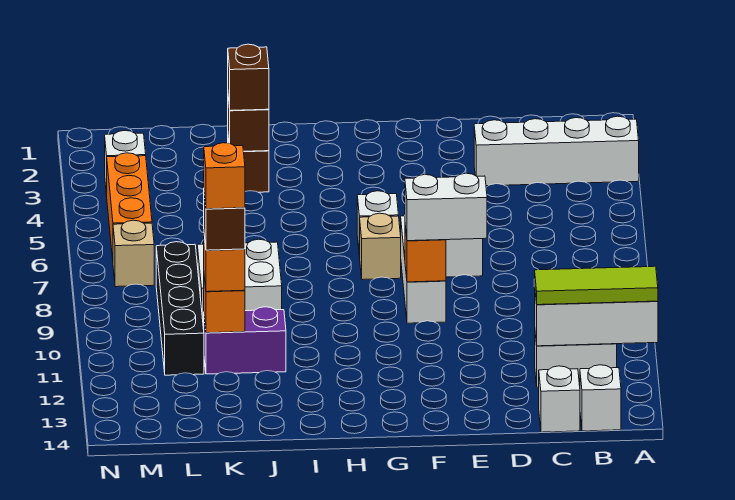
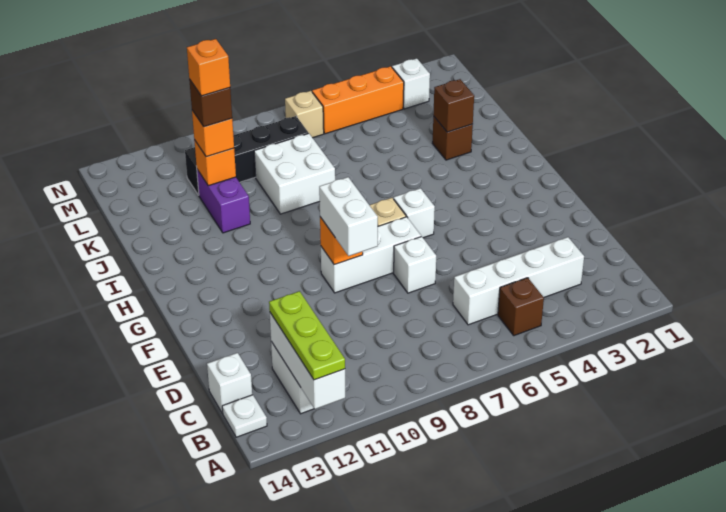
white 1x4 brick [474,116,639,186] -> white 1x4 brick turned to [453,237,584,325]
lime 1x3 tile [535,266,658,305] -> lime 1x3 plate [269,291,345,380]
white 1x1 brick [580,365,621,431] -> white 1x1 plate [222,395,267,437]
brown 1x1 brick [228,44,269,110] -> brown 1x1 brick moved to [498,278,544,336]

